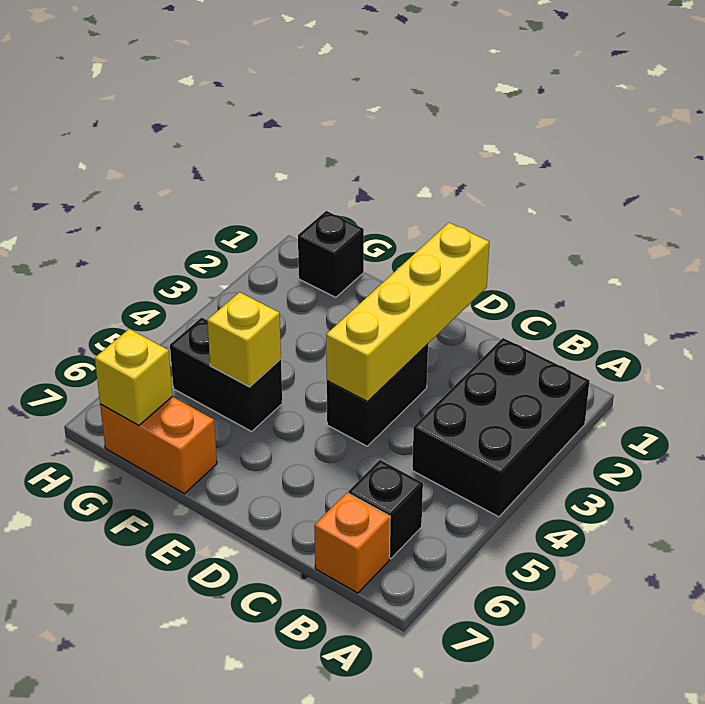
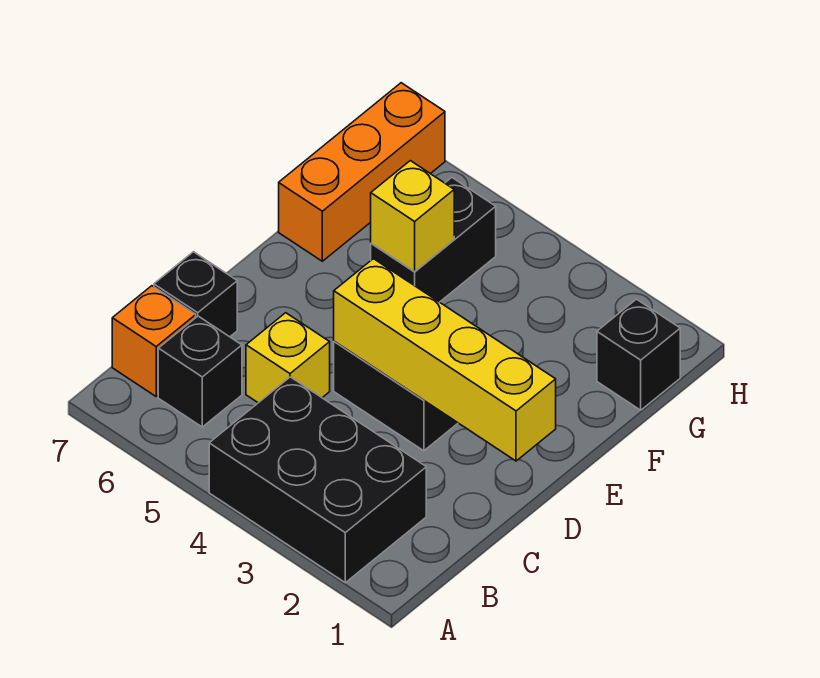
none -> black 1x1 brick [154,252,237,337]
orange 1x2 brick [100,397,217,494] -> orange 1x3 brick [279,83,445,261]
yellow 1x1 brick [95,329,172,426] -> yellow 1x1 brick moved to [246,313,330,403]

